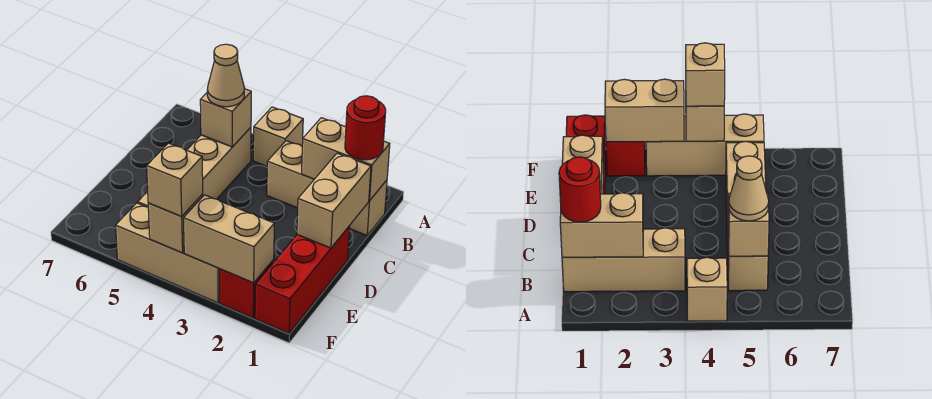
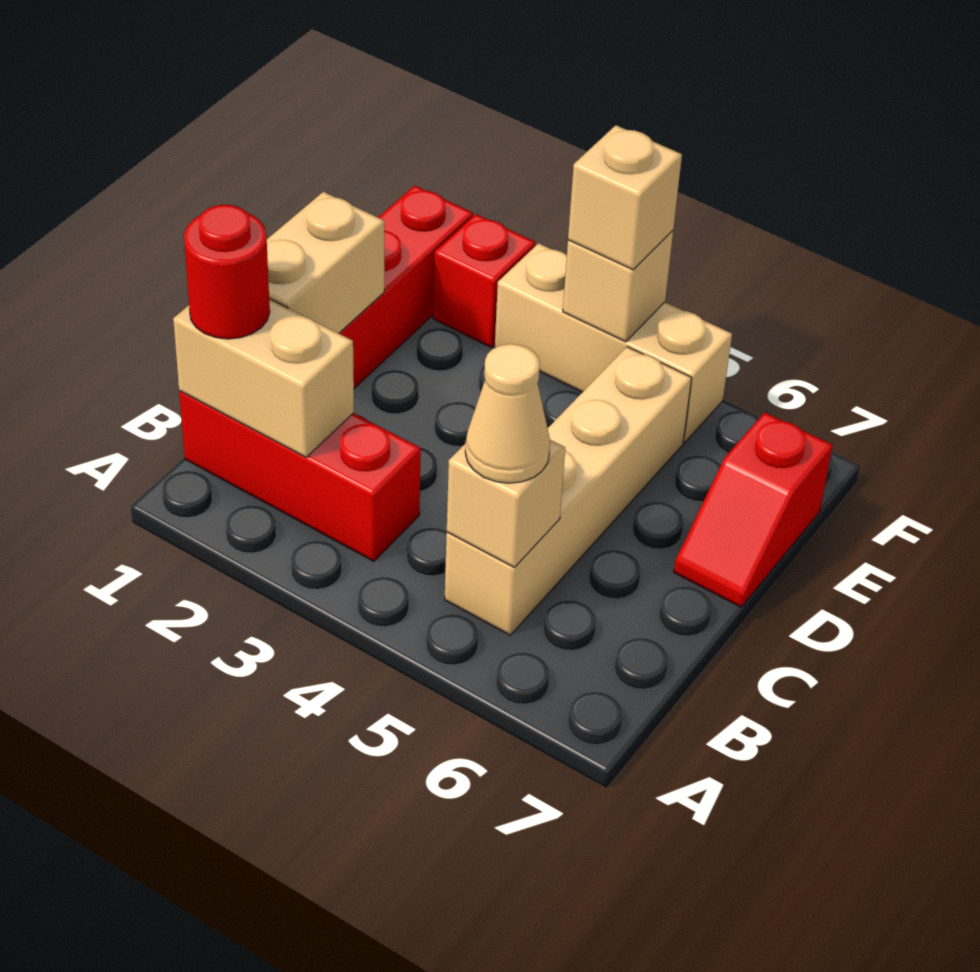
tan 1x1 brick [253,107,303,166] -> none
tan 1x3 brick [267,141,387,235] -> red 1x3 brick [179,391,421,561]
none -> red 1x2 slope [674,413,833,607]
tan 1x2 brick [183,195,274,283] -> none

